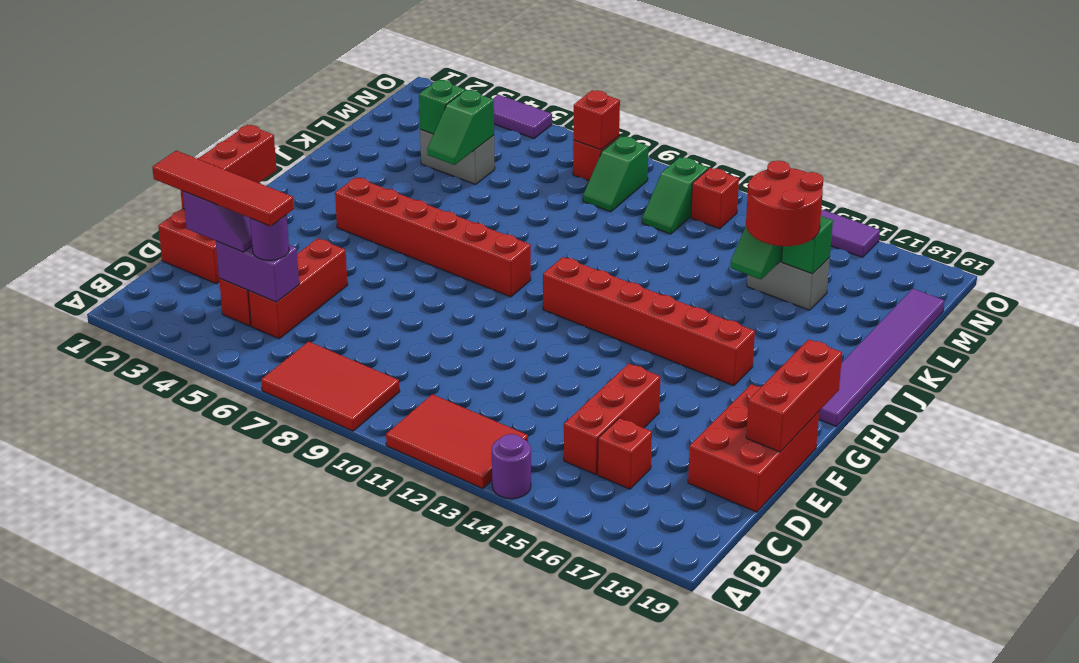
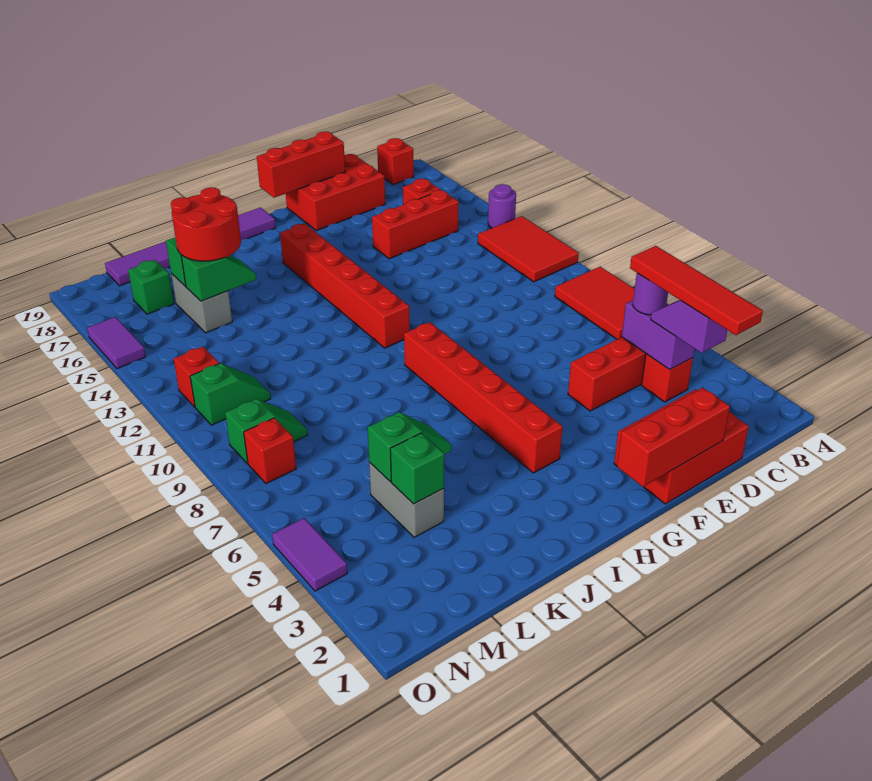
none -> green 1x1 brick [128,260,174,314]
red 1x1 brick [573,90,620,150] -> red 1x1 brick moved to [377,138,414,185]

